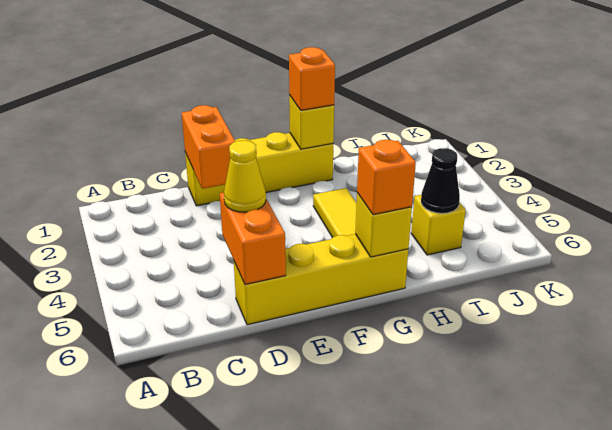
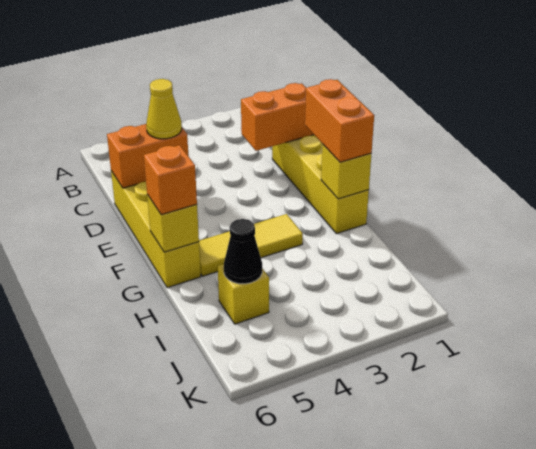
orange 1x1 brick [289,47,335,110] -> orange 1x2 brick [305,79,374,162]

